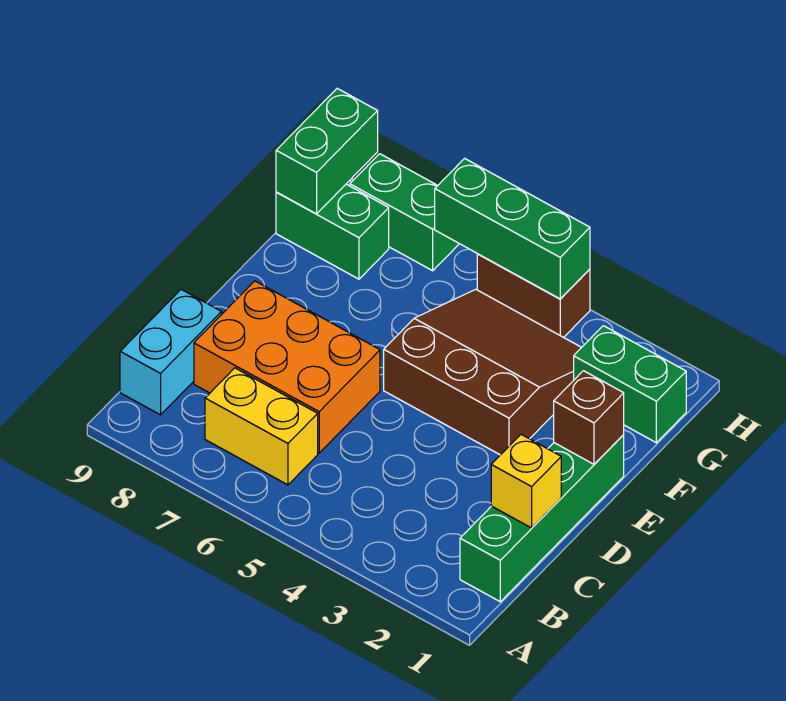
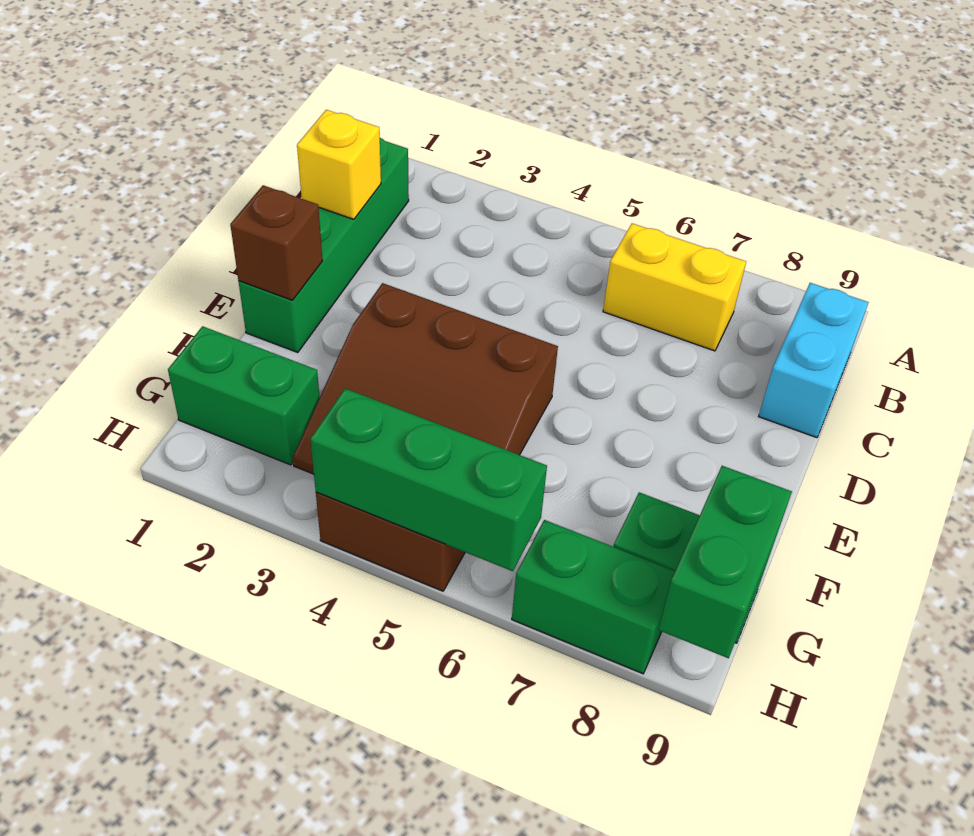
orange 2x3 brick [194,281,380,453] -> none

